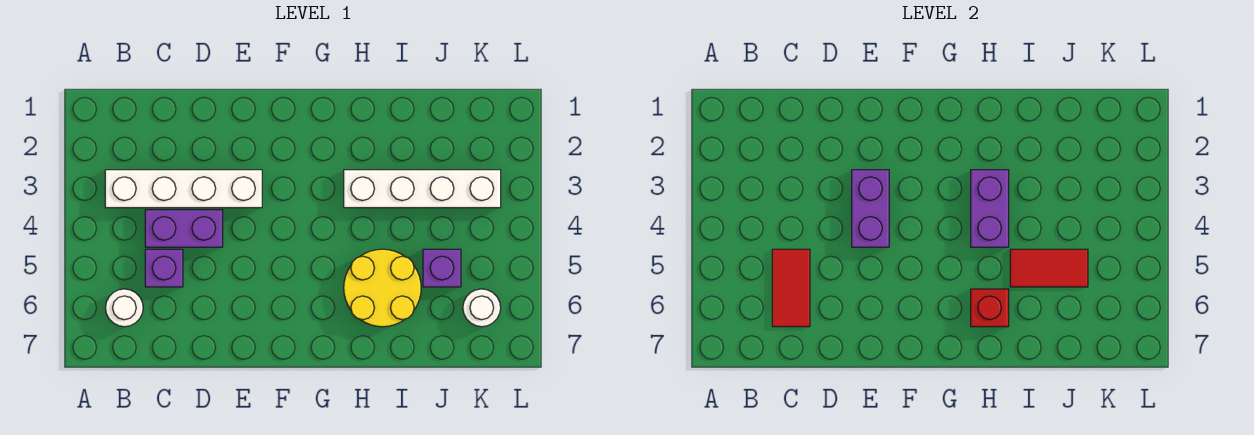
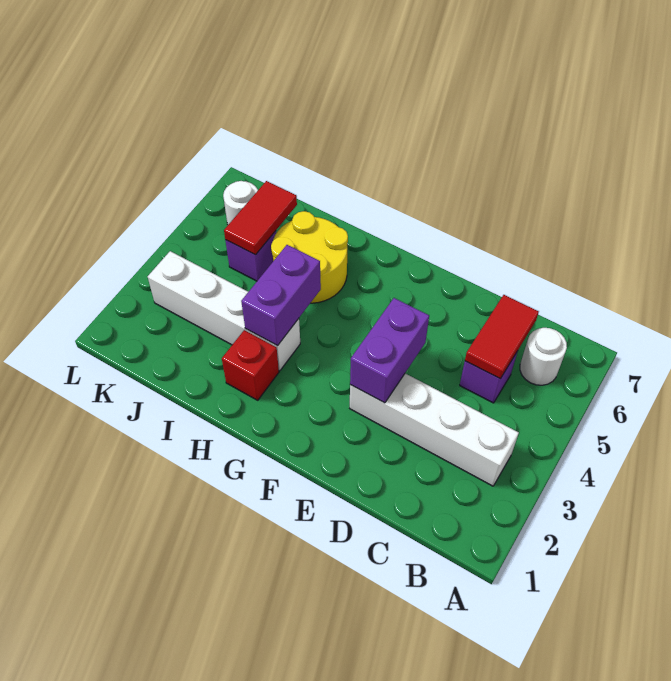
purple 1x2 brick [145,210,223,247] -> none
red 1x1 brick [971,289,1009,327] -> red 1x1 brick moved to [222,330,279,400]
red 1x2 tile [1010,249,1088,287] -> red 1x2 tile turned to [224,181,297,255]

